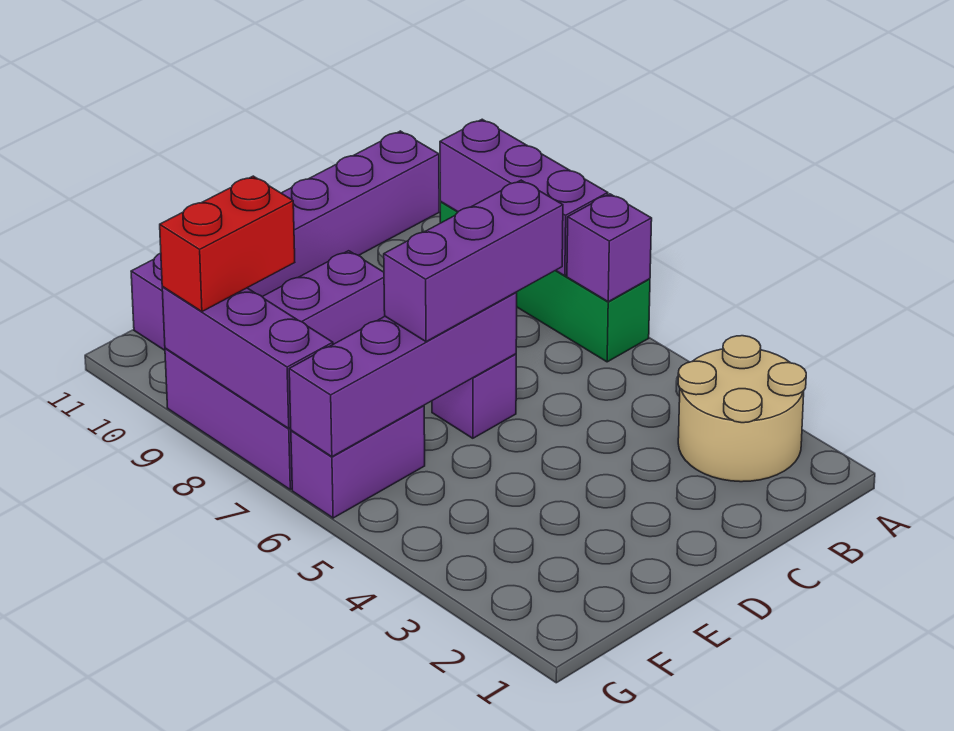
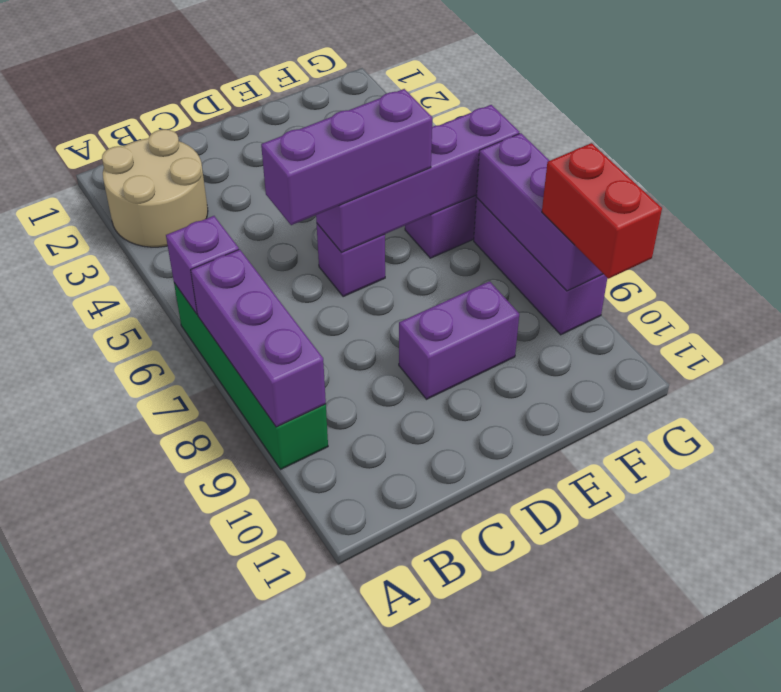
purple 1x6 brick [131,131,439,350] -> none
red 1x2 brick [160,176,295,312] -> red 1x2 brick turned to [542,143,662,279]

